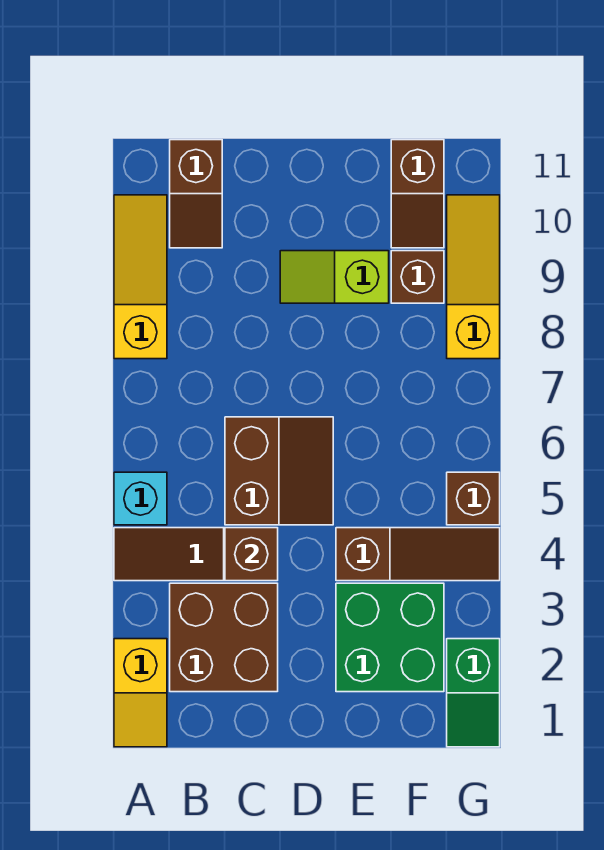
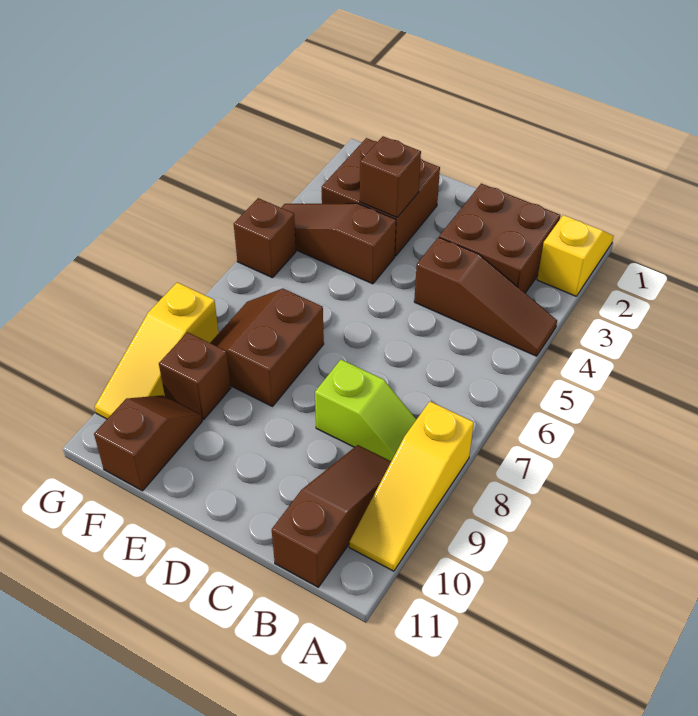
cyan 1x1 brick [114,472,167,525] -> none
brown 1x2 slope [170,140,222,248] -> brown 1x3 slope [272,445,391,587]
brown 1x1 brick [225,528,278,581] -> brown 1x1 brick moved to [360,136,421,217]
brown 2x2 slope [225,417,333,525] -> brown 2x2 slope moved to [210,289,324,406]
lime 1x2 slope [280,251,389,303] -> lime 1x2 slope moved to [315,360,416,461]
green 2x2 brick [336,583,444,692] -> brown 2x2 brick [322,138,440,256]
green 1x2 slope [447,639,500,747] -> none

